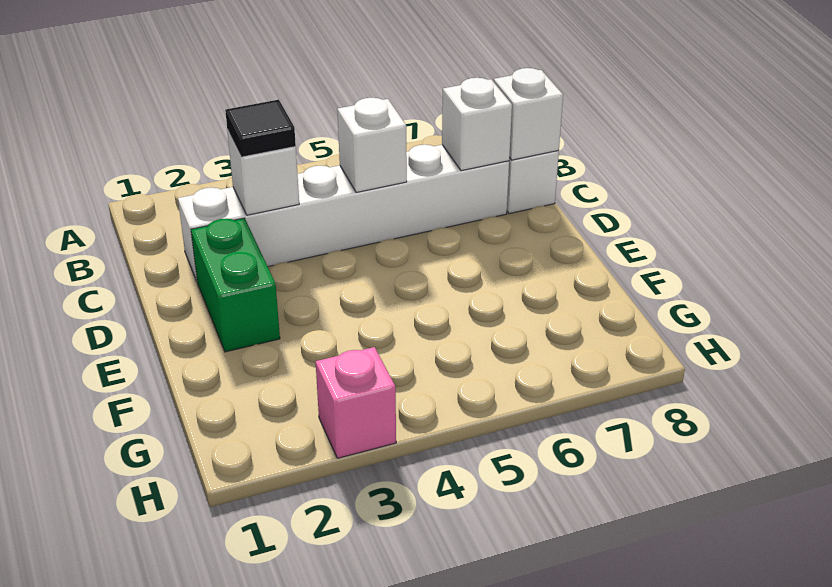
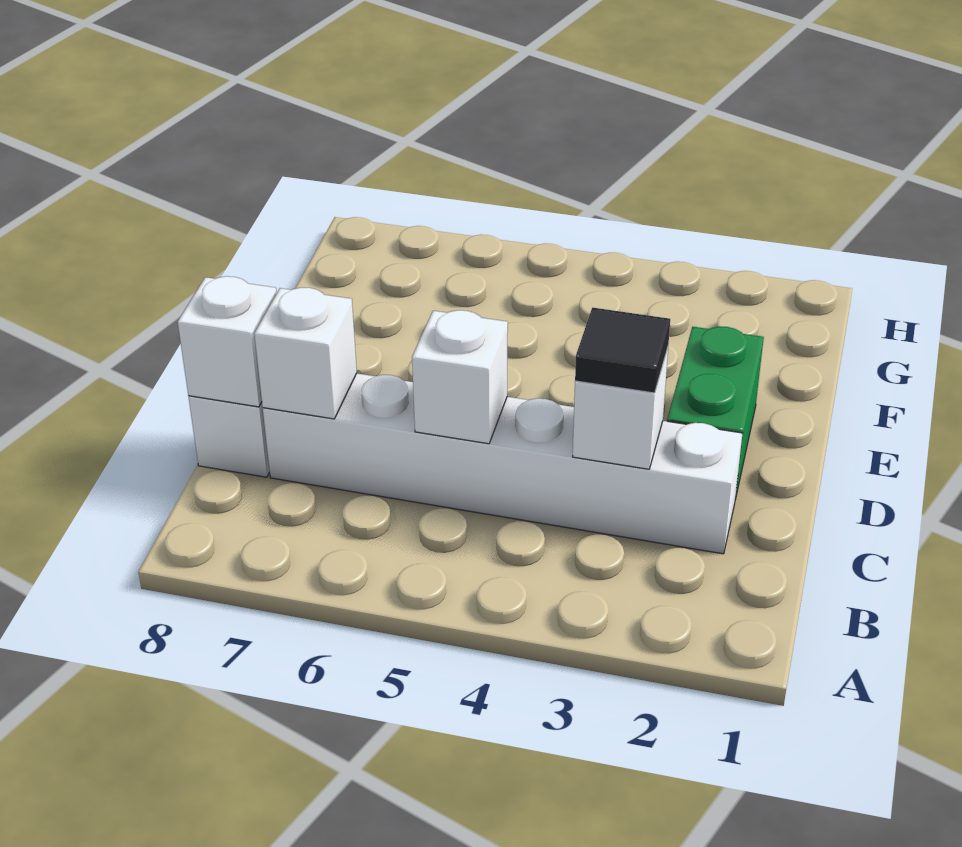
pink 1x1 brick [316,347,396,458] -> none

